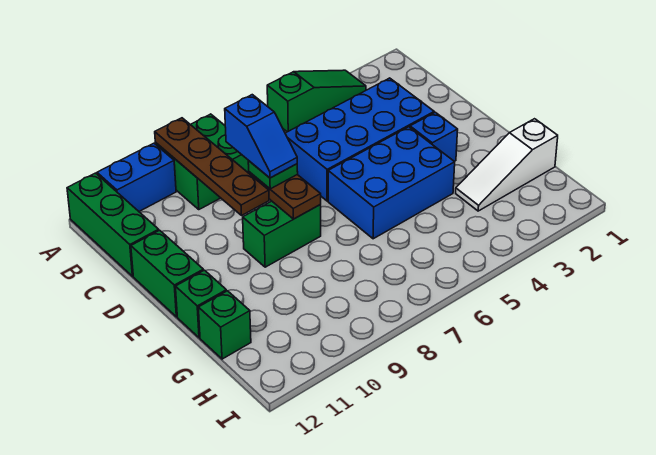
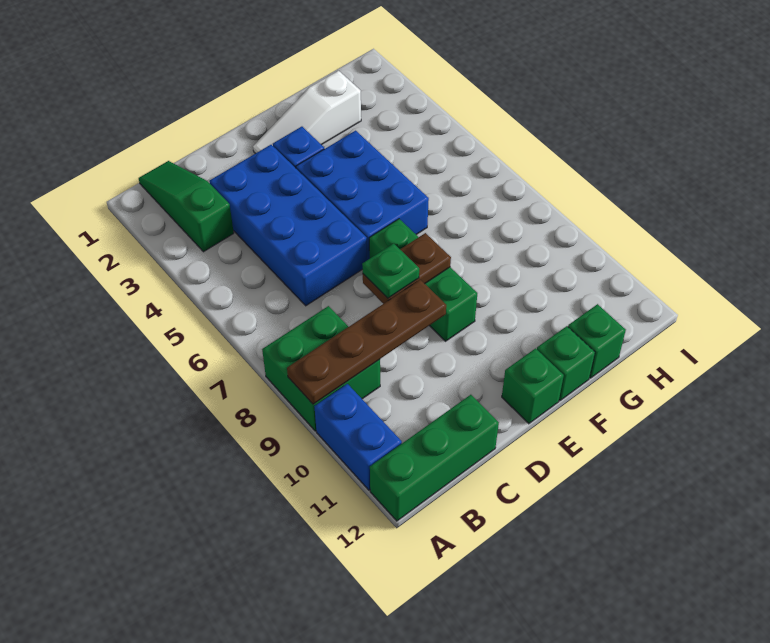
green 1x3 slope [267,70,366,132] -> green 1x3 slope moved to [139,161,234,252]
blue 1x2 slope [225,95,297,178] -> none
green 1x2 brick [131,230,203,317] -> green 1x1 brick [502,348,564,424]
green 1x2 brick [243,201,321,267] -> green 1x3 brick [369,219,477,341]
white 1x3 slope [456,119,558,211] -> white 1x3 slope turned to [253,71,361,154]

